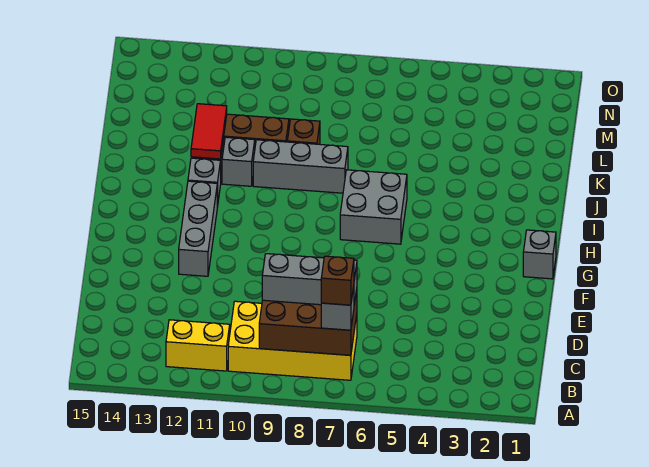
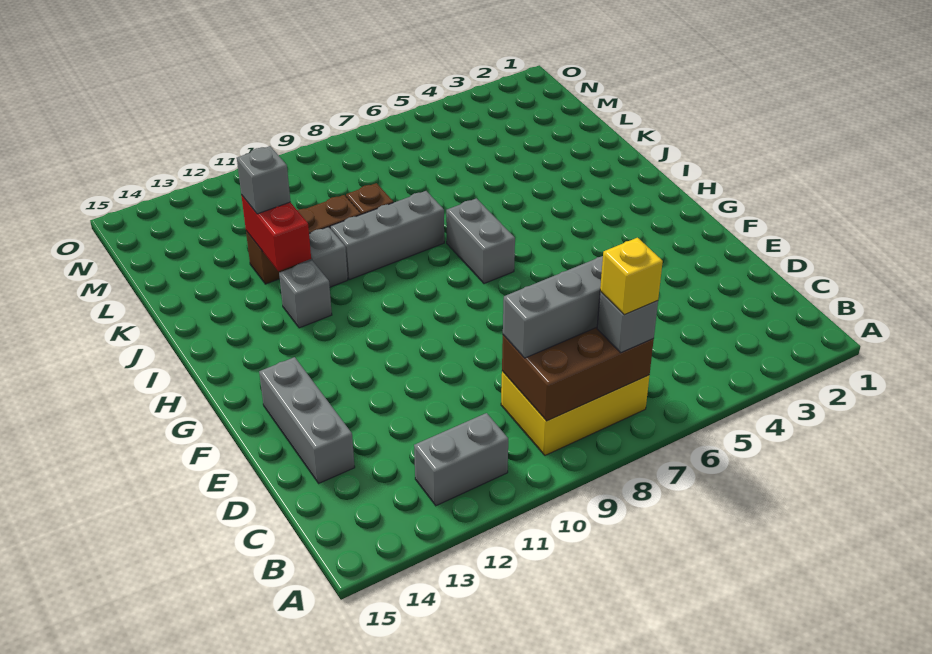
yellow 2x4 brick [228,301,357,380] -> yellow 2x3 brick [501,371,650,455]
brown 1x1 brick [321,256,354,305] -> yellow 1x1 brick [600,238,663,315]
yellow 1x2 brick [166,320,230,371] -> grey 1x2 brick [414,413,508,506]
grey 1x3 brick [179,181,217,276] -> grey 1x3 brick moved to [259,357,355,483]
grey 1x1 brick [523,230,556,279] -> grey 1x1 brick moved to [237,146,290,214]
grey 2x2 brick [340,170,407,244] -> grey 1x2 brick [446,198,515,284]
red 1x2 tile [191,104,227,159] -> red 1x2 brick [241,195,311,271]

